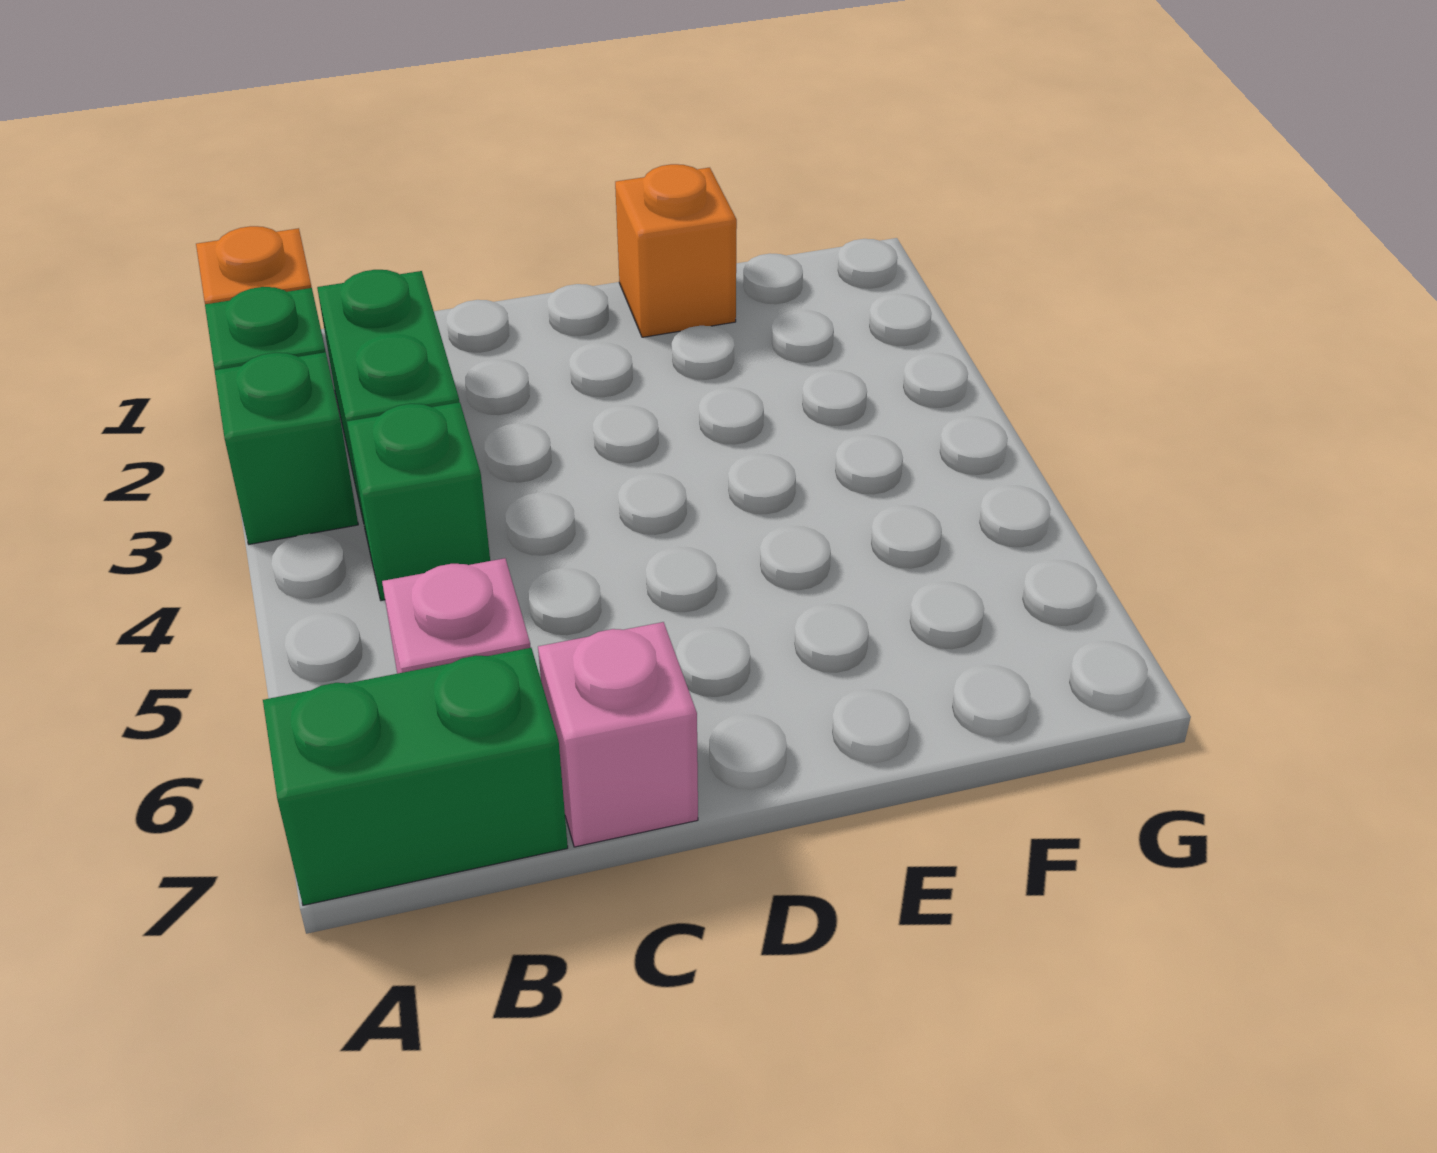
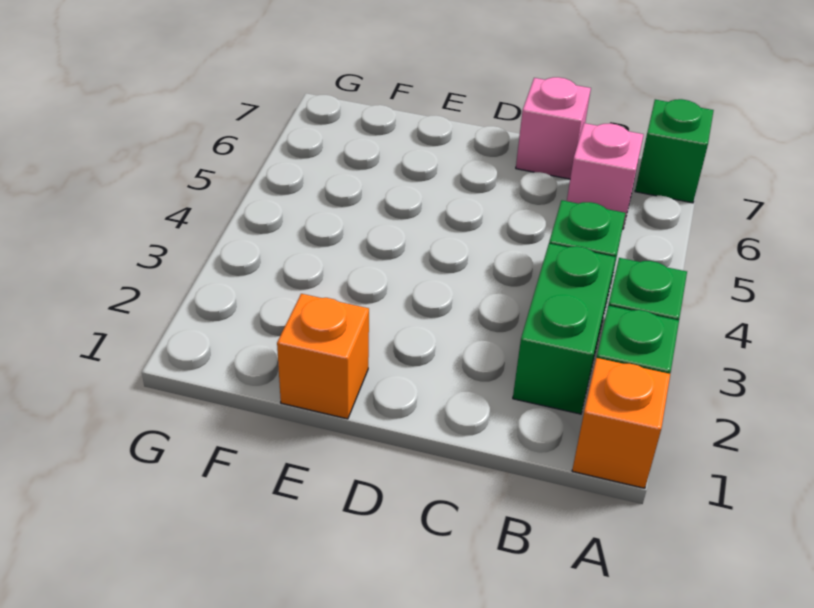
green 1x2 brick [263,648,568,905] -> green 1x1 brick [635,99,714,203]

